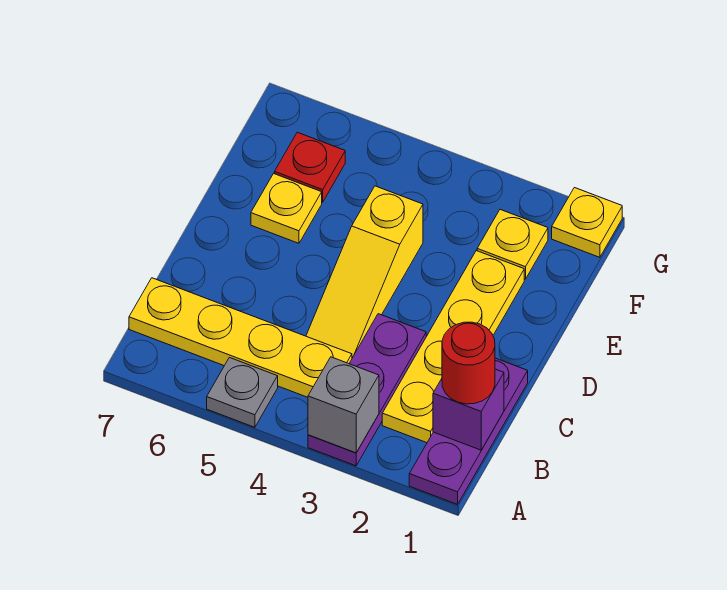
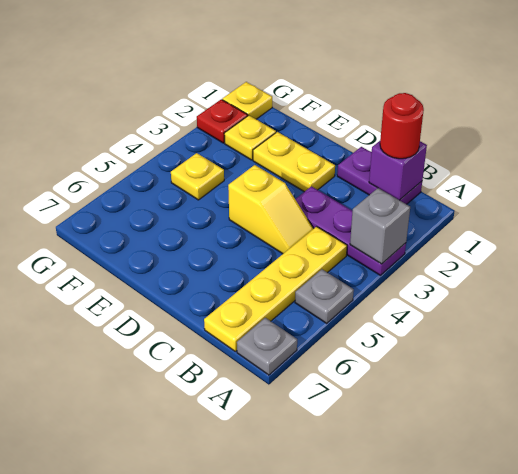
purple 1x3 plate [409,358,528,504] -> purple 1x2 plate [337,147,422,204]
none -> grey 1x1 plate [237,318,297,375]
yellow 1x4 plate [382,251,524,443] -> yellow 1x2 plate [253,132,335,192]
yellow 1x3 slope [306,186,423,358] -> yellow 1x2 slope [228,165,314,254]
yellow 1x1 plate [251,174,322,243] -> yellow 1x1 plate moved to [171,153,224,200]
red 1x1 plate [275,132,345,202] -> red 1x1 plate moved to [197,99,248,143]

